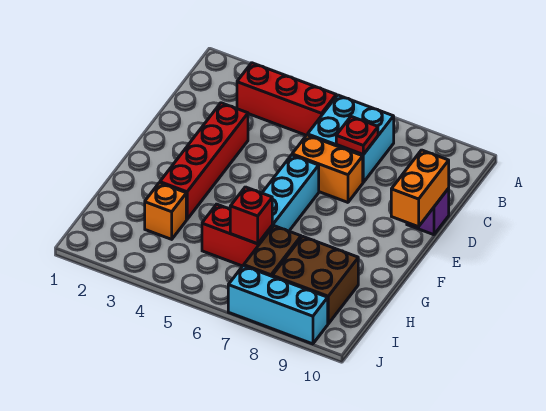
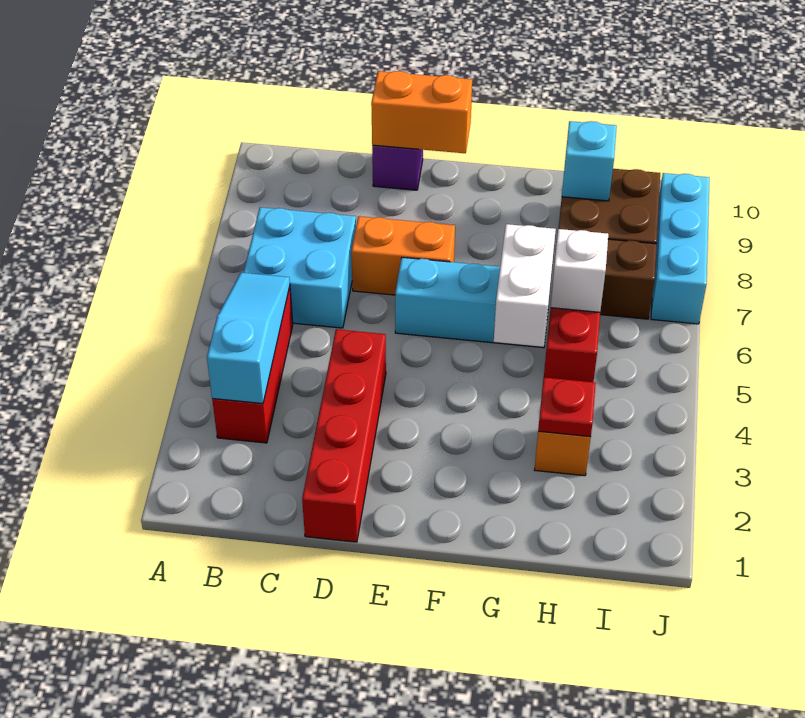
none -> cyan 1x3 slope [207,273,290,404]
red 1x1 plate [336,117,378,155] -> red 1x1 plate moved to [538,377,596,437]
red 1x4 brick [160,103,248,219] -> red 1x4 brick turned to [302,329,386,542]
orange 1x2 brick [292,135,363,202] -> orange 1x2 brick turned to [351,216,455,295]
none -> white 1x2 brick [494,224,556,347]
red 1x1 brick [230,187,272,244] -> white 1x1 brick [551,229,608,312]
none -> cyan 1x1 brick [562,121,617,201]

